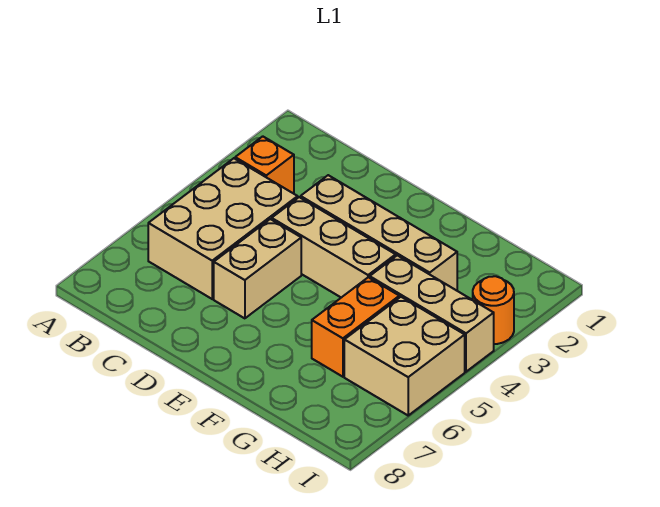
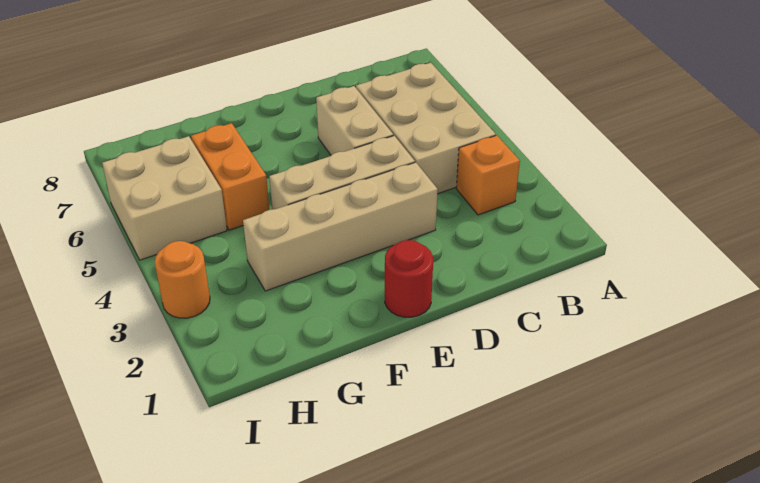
none -> red 1x1 round brick [385,240,433,317]
tan 1x3 brick [370,255,494,372] -> none

